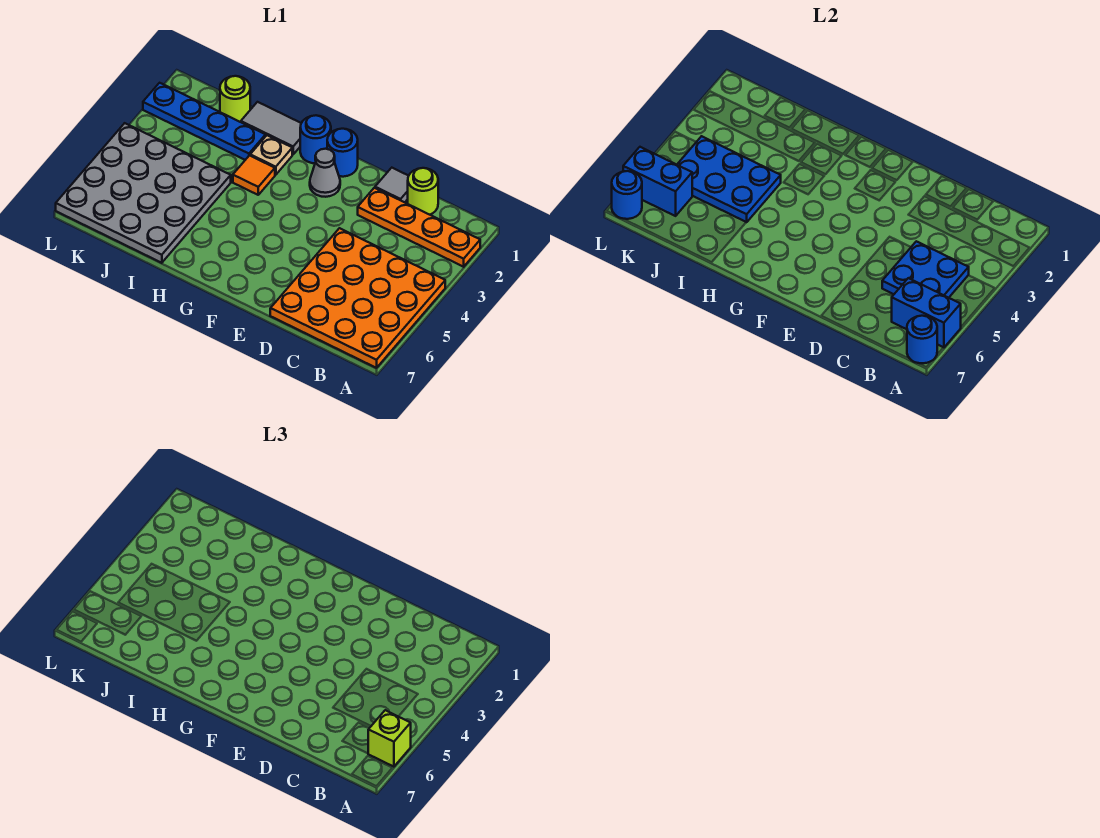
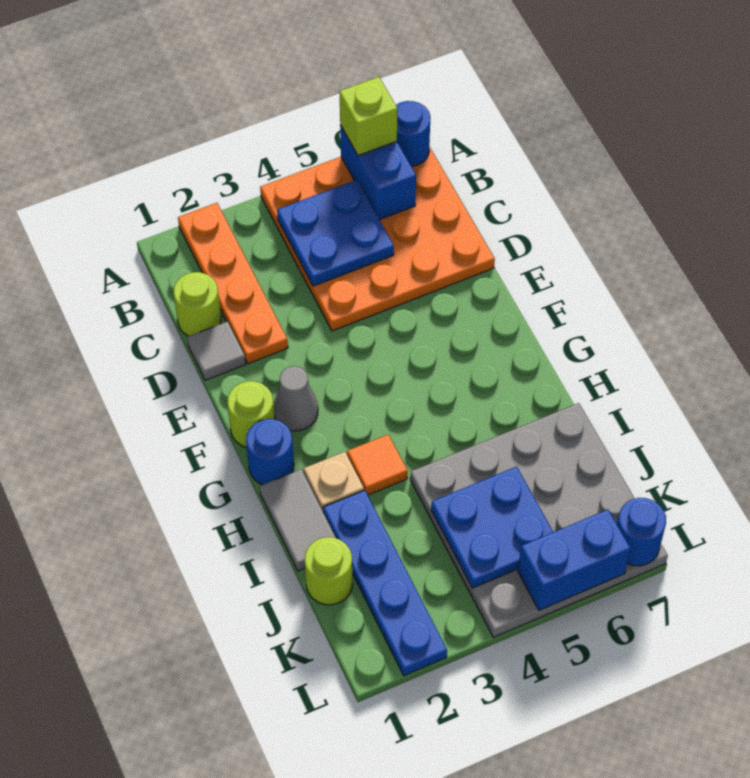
blue 1x1 round brick [327,129,358,177] -> lime 1x1 round brick [227,381,275,447]
blue 2x3 plate [677,136,781,222] -> blue 2x2 plate [431,467,553,588]
blue 1x2 brick [623,147,692,216] -> blue 1x2 brick turned to [518,510,630,610]

